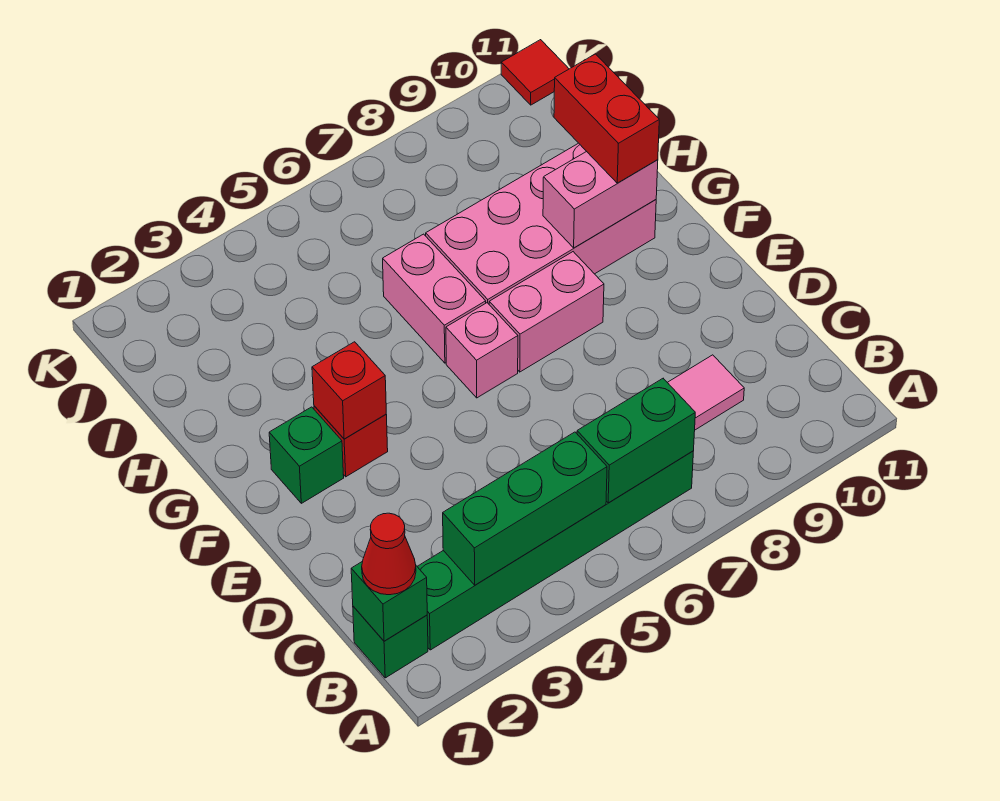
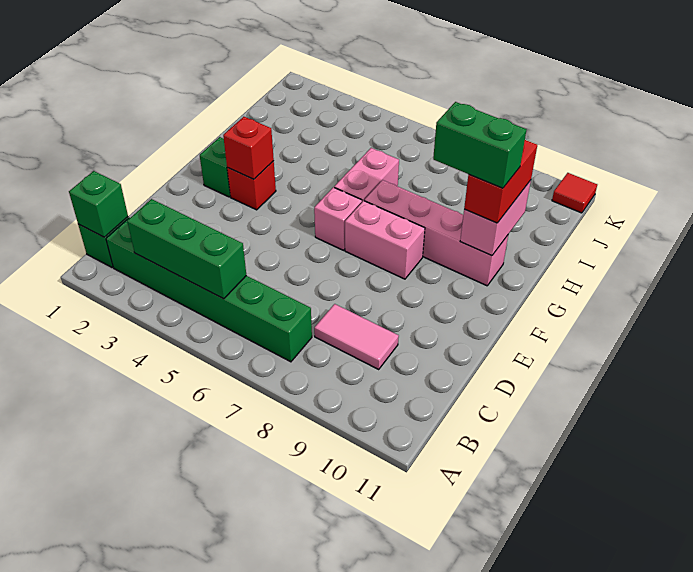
red 1x1 cone [362,513,416,595] -> none
green 1x2 brick [577,378,695,503] -> green 1x2 brick moved to [433,102,526,188]
pink 2x4 brick [426,143,656,304] -> pink 1x4 brick [364,180,508,286]
pink 1x2 brick [543,151,658,248] -> pink 1x2 brick turned to [460,180,531,256]

